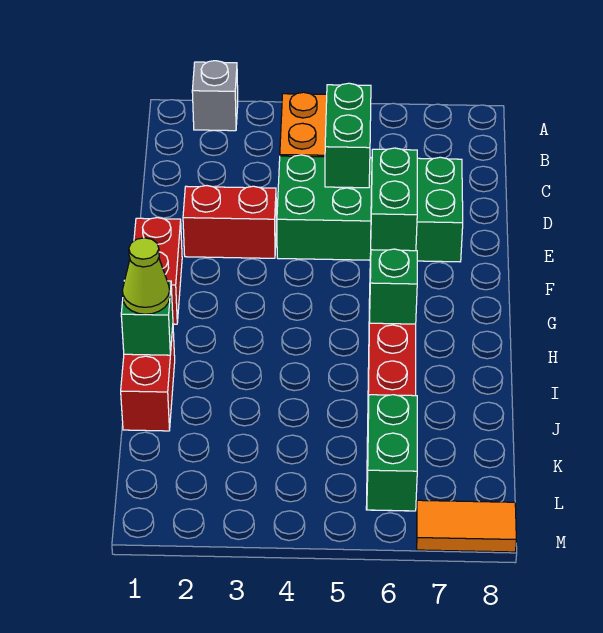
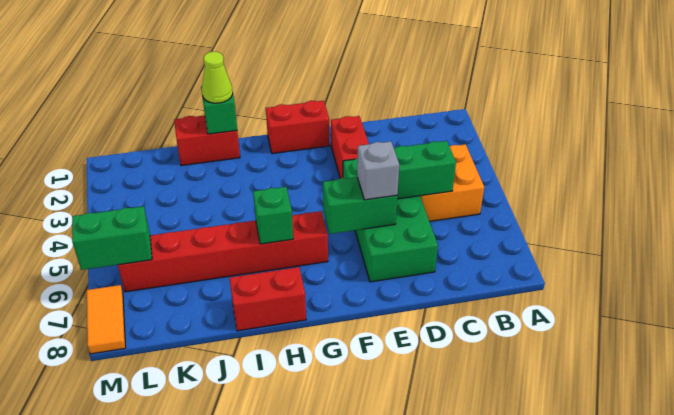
grey 1x1 brick [192,61,238,131] -> grey 1x1 brick moved to [357,141,399,200]
none -> red 1x2 brick [229,267,306,331]

